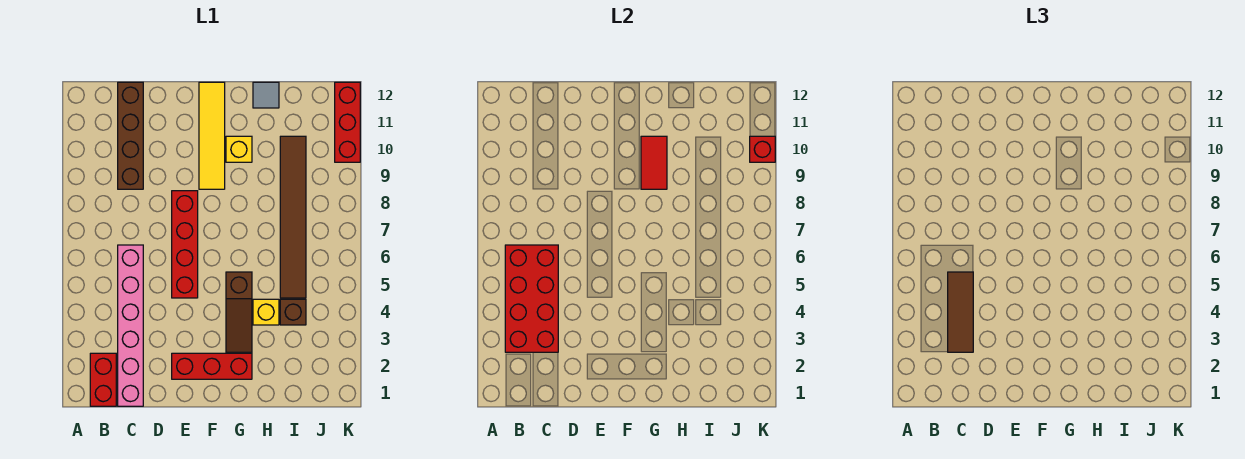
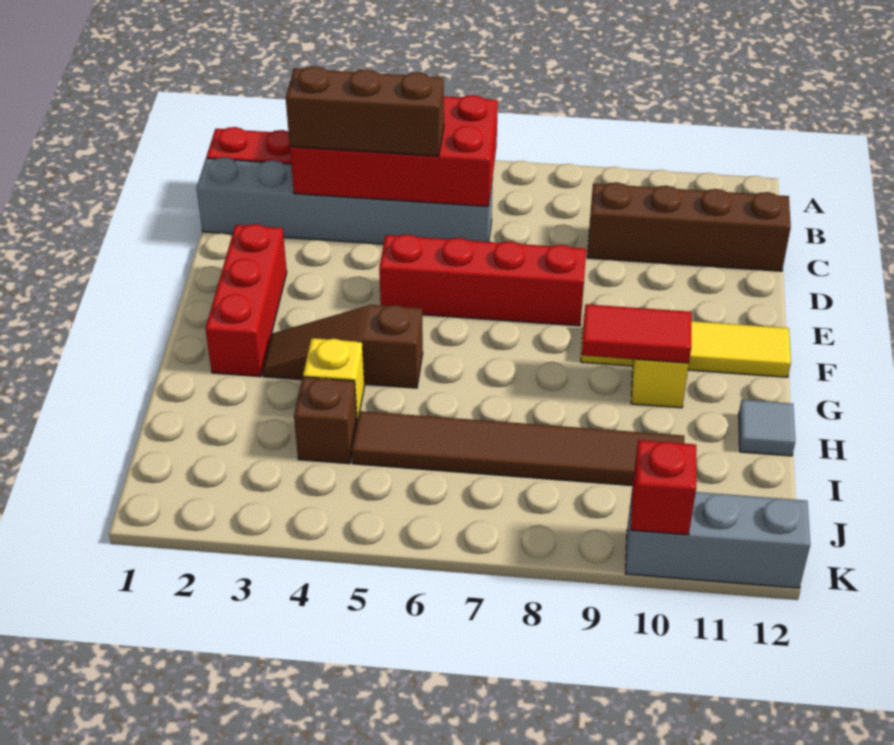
pink 1x6 brick [118,245,143,406] -> grey 1x6 brick [197,157,493,244]
brown 1x3 tile [948,272,973,352] -> brown 1x3 brick [286,66,444,156]
red 1x3 brick [335,82,360,162] -> grey 1x3 brick [625,492,810,588]

